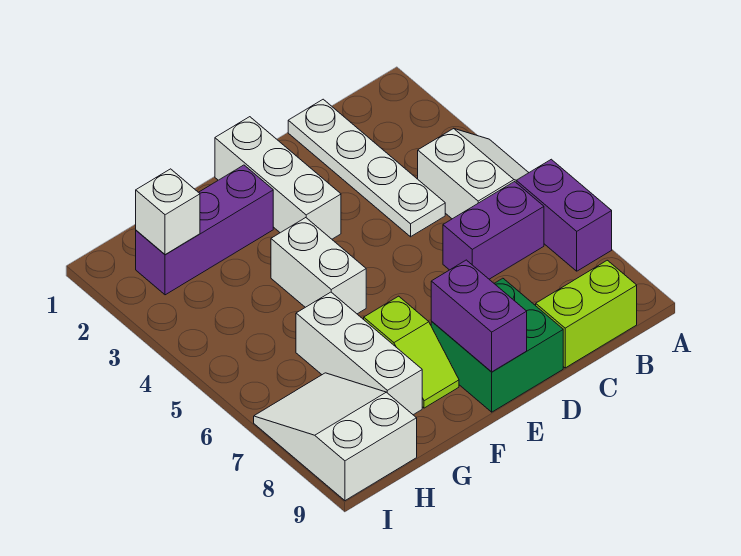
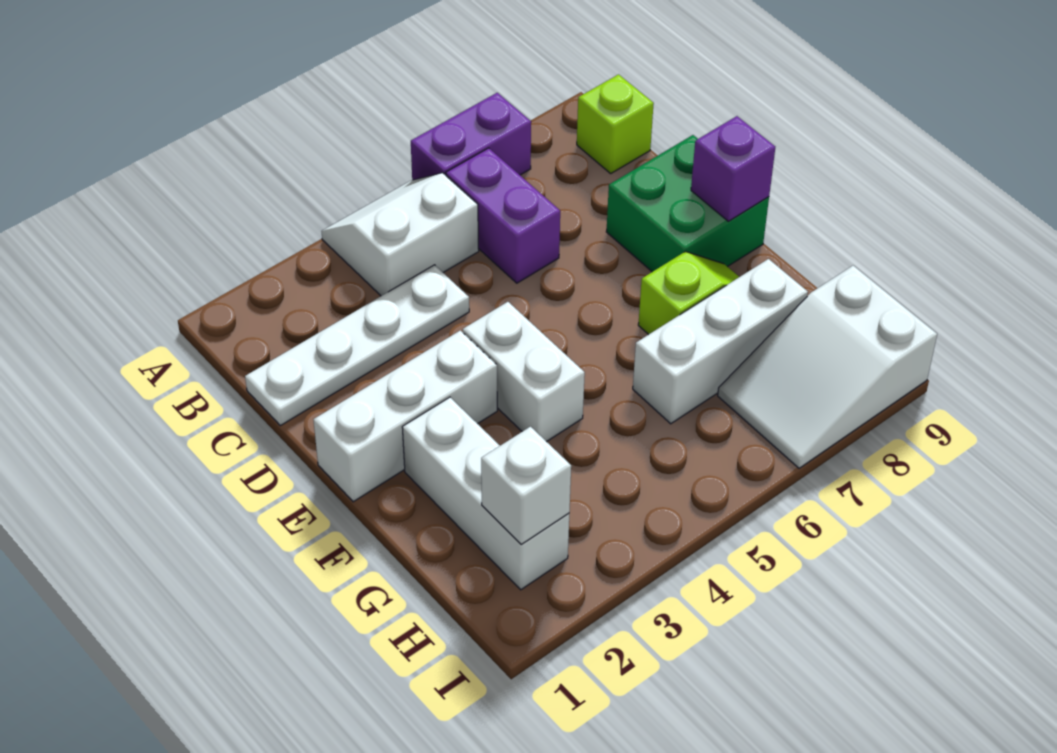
lime 1x2 brick [536,260,637,368] -> lime 1x1 brick [577,74,654,173]
purple 1x2 brick [431,260,527,372] -> purple 1x1 brick [691,116,775,221]
purple 1x3 brick [136,165,273,295] -> white 1x3 brick [402,397,569,590]
white 1x2 brick [271,218,366,314] -> white 1x2 brick turned to [463,302,585,442]

